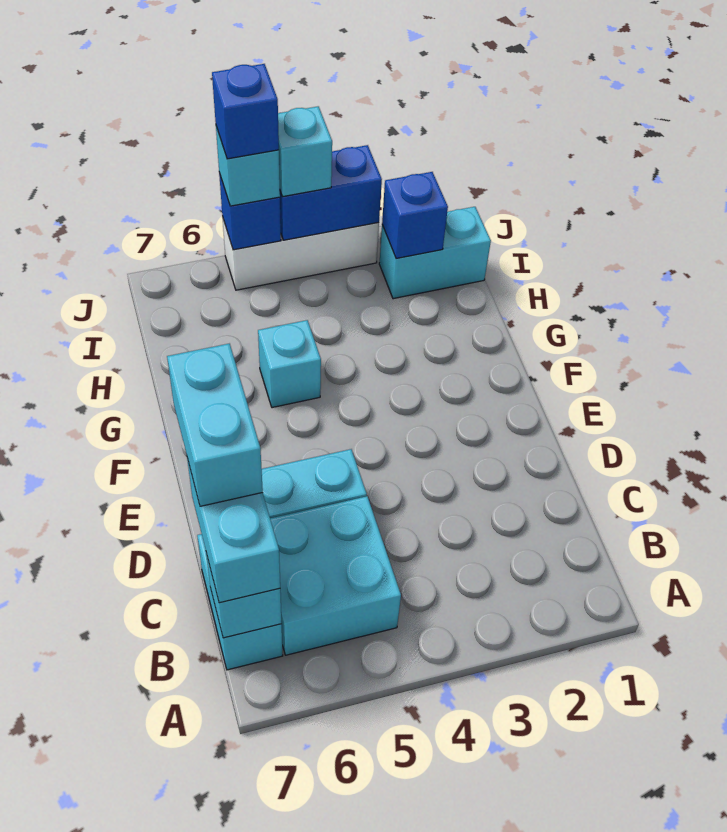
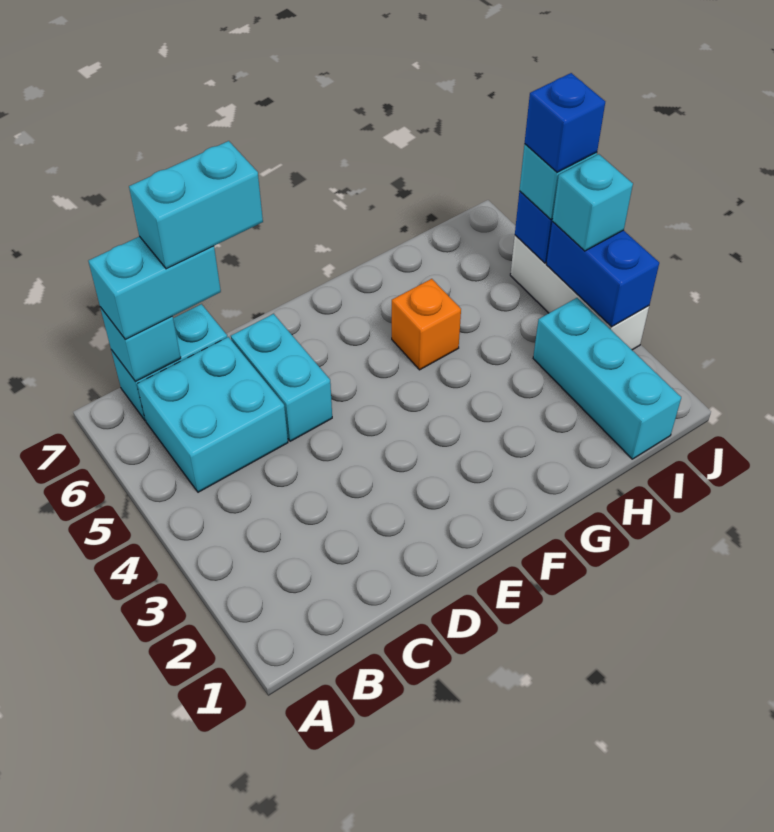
cyan 1x1 brick [258,320,321,408] -> orange 1x1 brick [392,279,461,370]
cyan 1x2 brick [379,207,491,299] -> cyan 1x3 brick [533,298,681,459]
blue 1x1 brick [382,172,448,258] -> none

